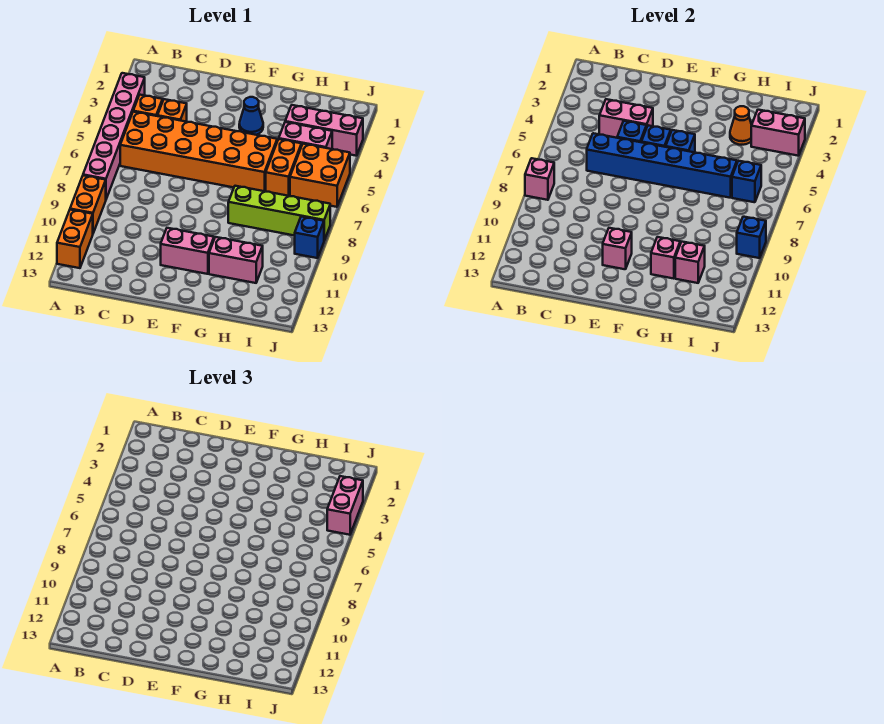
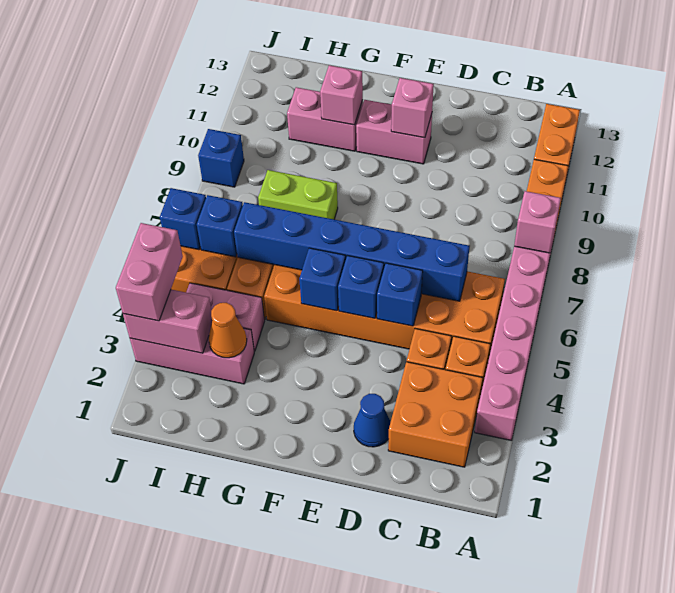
none -> orange 2x2 brick [388,362,483,467]
pink 1x2 brick [599,99,653,138] -> none
blue 1x1 cone [239,97,263,135] -> blue 1x1 cone moved to [354,394,391,447]
lime 1x4 brick [228,186,330,240] -> lime 1x2 brick [258,170,338,219]
pink 1x1 brick [675,242,705,283] -> none
blue 1x1 brick [737,217,766,258] -> blue 1x1 brick moved to [160,188,206,250]

